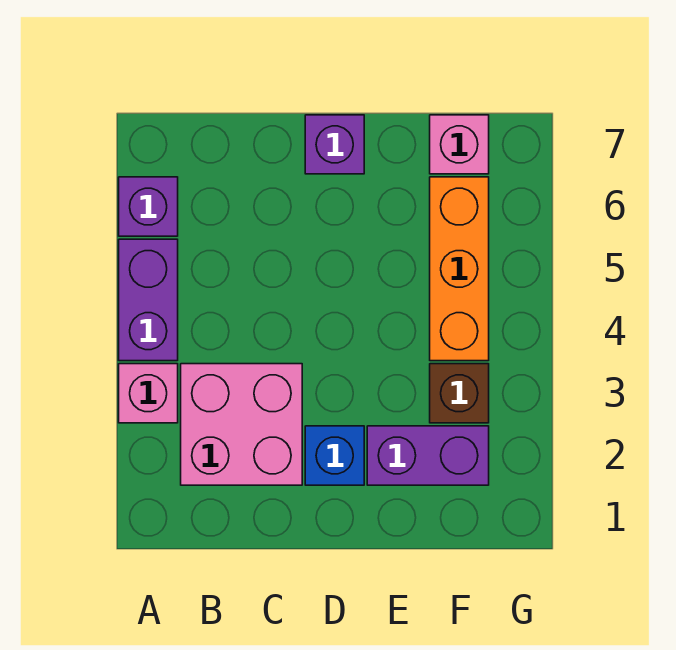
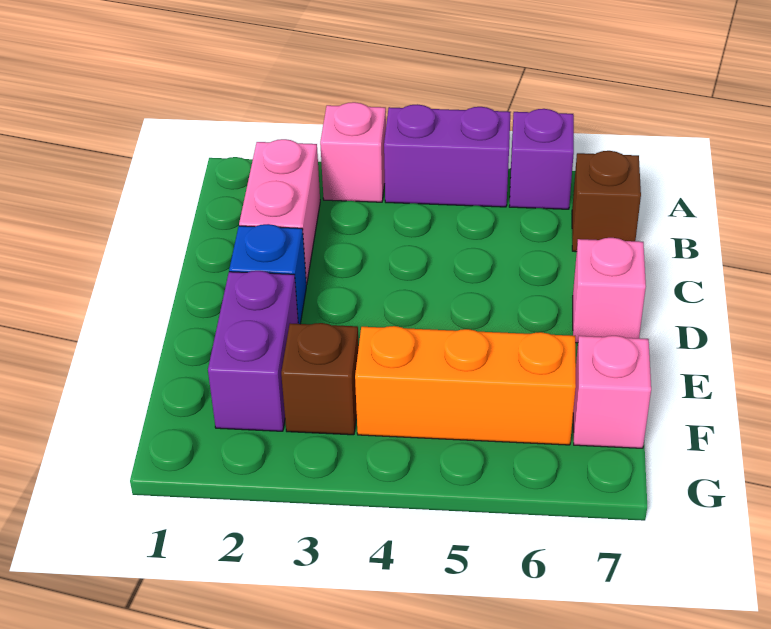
pink 2x2 brick [181,364,302,485] -> pink 1x2 brick [239,139,320,284]
none -> brown 1x1 brick [572,151,641,252]
purple 1x1 brick [305,115,364,174] -> pink 1x1 brick [573,238,646,343]

